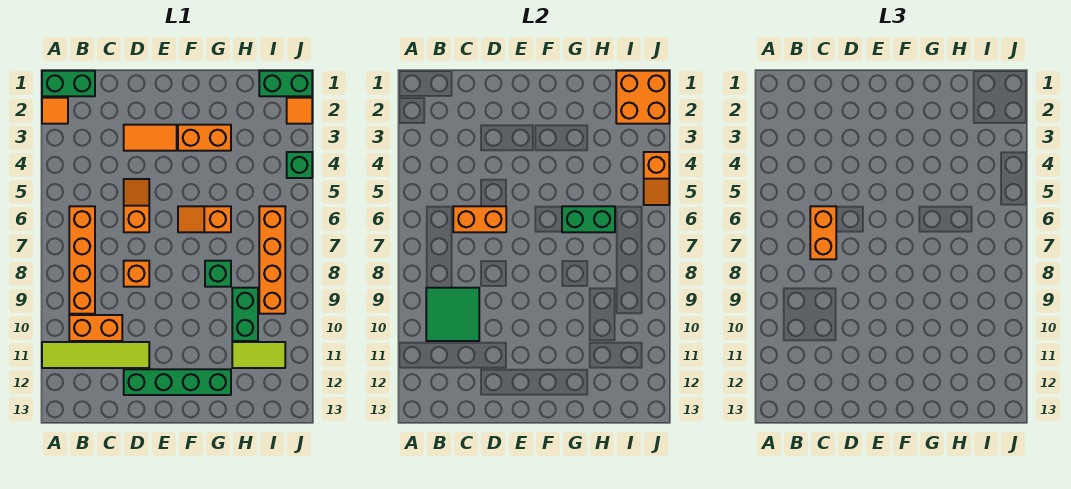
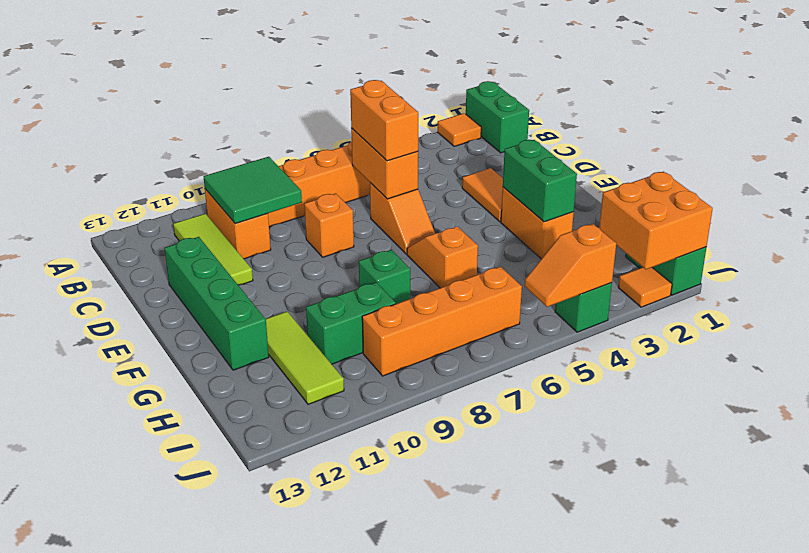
lime 1x4 tile [42,342,149,368] -> lime 1x3 tile [173,214,253,285]
orange 1x2 brick [810,206,836,259] -> orange 1x2 brick turned to [350,80,418,161]
orange 1x2 slope [124,179,149,232] -> orange 1x2 slope turned to [370,183,435,254]
green 1x2 brick [562,206,615,232] -> green 1x2 brick moved to [503,140,577,222]
lime 1x2 tile [232,342,285,368] -> lime 1x3 tile [266,312,344,404]

